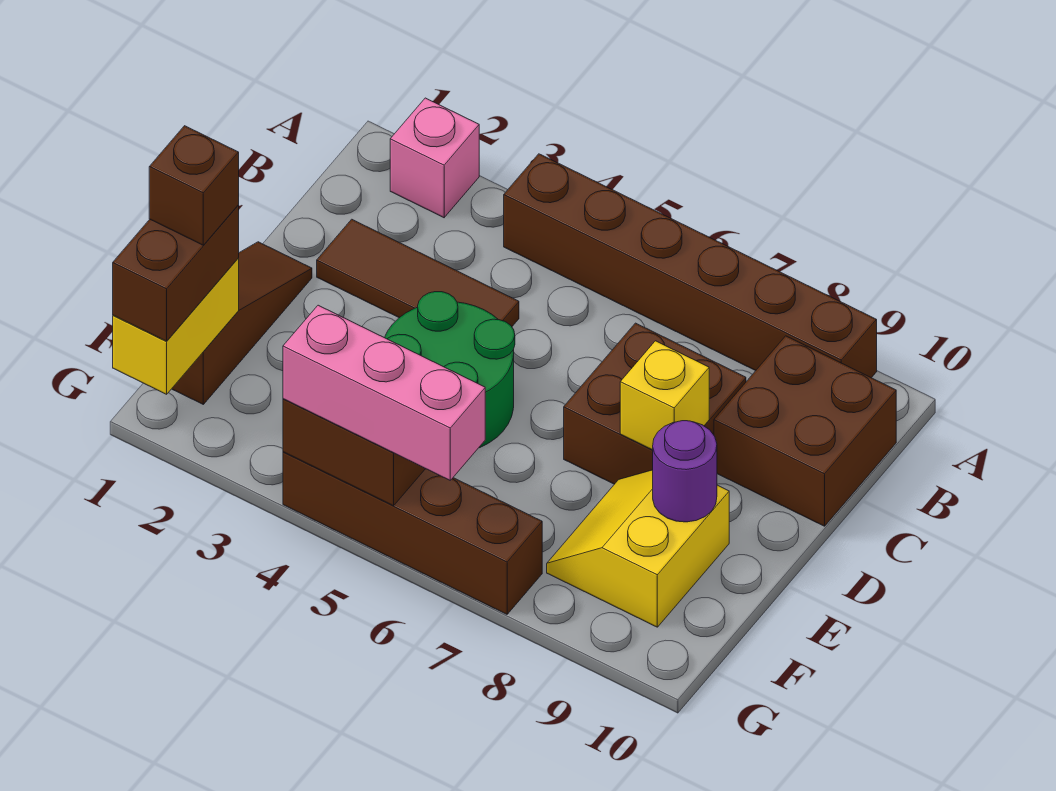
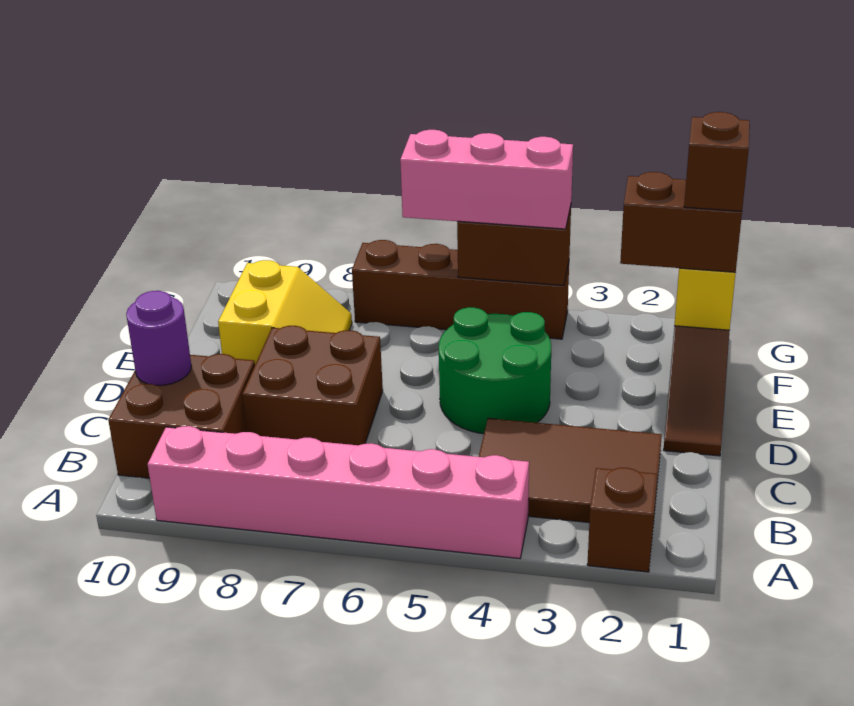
pink 1x1 brick [390,98,479,218] -> brown 1x1 brick [587,468,657,572]
brown 1x6 brick [504,154,877,378] -> pink 1x6 brick [147,426,529,559]
brown 1x3 tile [317,219,519,326] -> brown 2x3 tile [479,418,662,522]
yellow 1x1 brick [620,341,709,450] -> none
purple 1x1 round brick [653,421,717,522] -> purple 1x1 round brick moved to [126,291,191,385]
brown 1x2 brick [113,205,239,341] -> brown 1x2 brick turned to [620,172,742,272]

